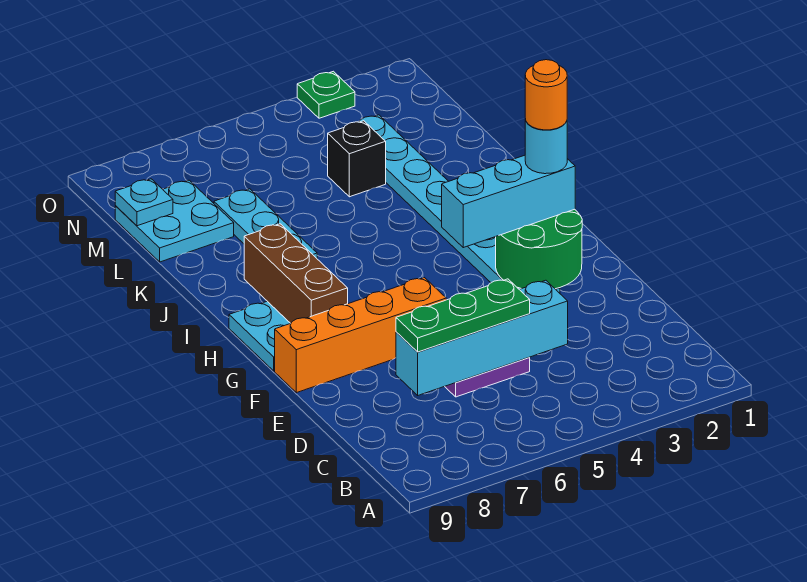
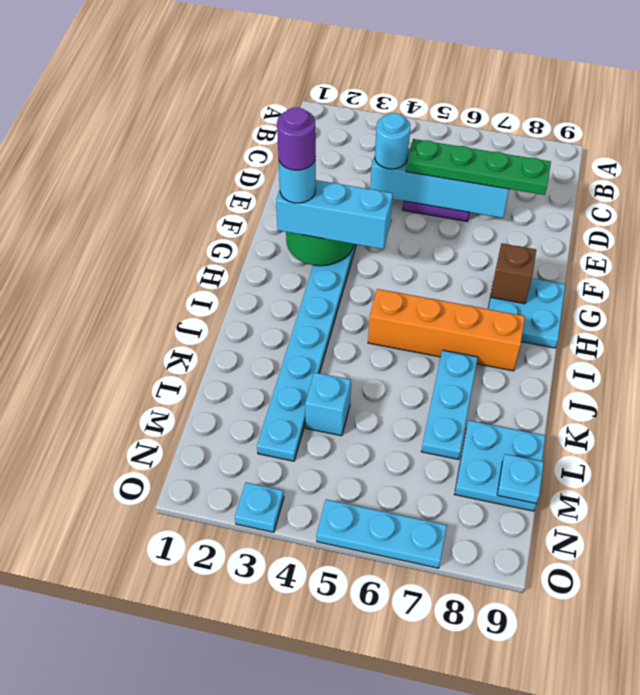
none -> cyan 1x1 round brick [375,113,410,169]
green 1x3 plate [396,279,530,352] -> green 1x4 plate [406,139,551,195]
orange 1x4 brick [275,278,446,393] -> orange 1x4 brick moved to [368,289,525,371]
orange 1x1 round brick [525,60,567,130] -> purple 1x1 round brick [277,108,316,170]
brown 1x3 brick [244,224,348,323] -> brown 1x1 brick [491,243,536,304]
black 1x1 brick [328,121,386,197] -> cyan 1x1 brick [305,372,351,436]
green 1x1 plate [297,71,355,118] -> cyan 1x1 plate [235,483,284,532]
none -> cyan 1x3 plate [316,499,447,568]

